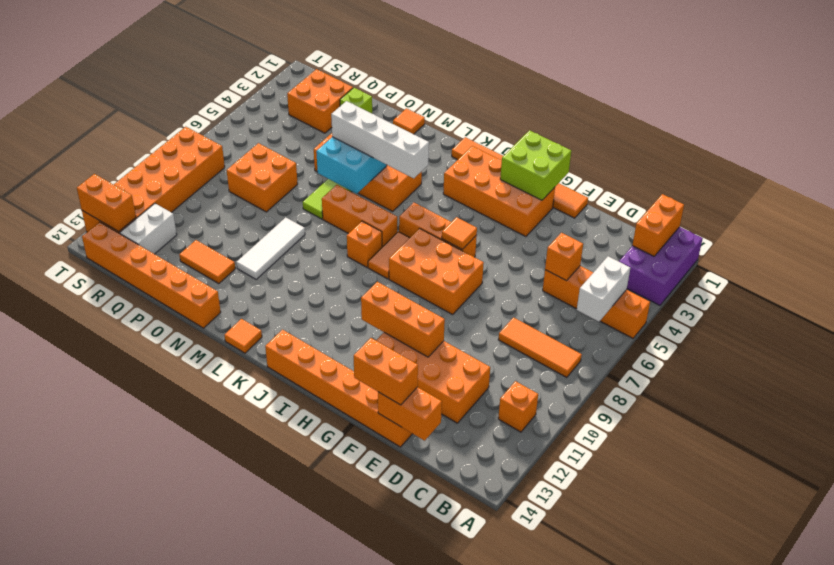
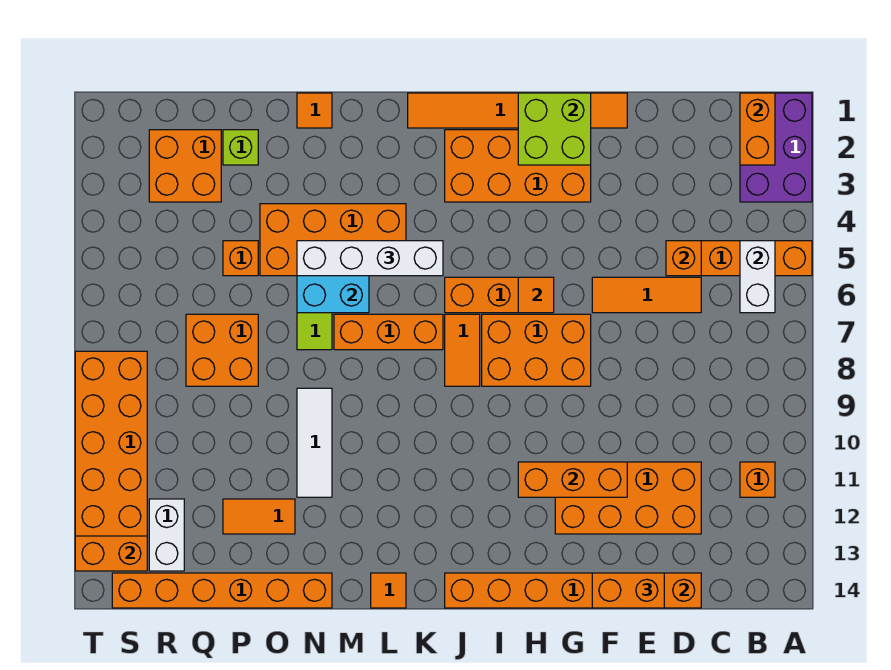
orange 1x3 tile [498,318,582,378] -> orange 1x3 tile moved to [592,277,701,313]
orange 1x1 brick [347,221,382,267] -> orange 1x1 brick moved to [223,241,258,276]

